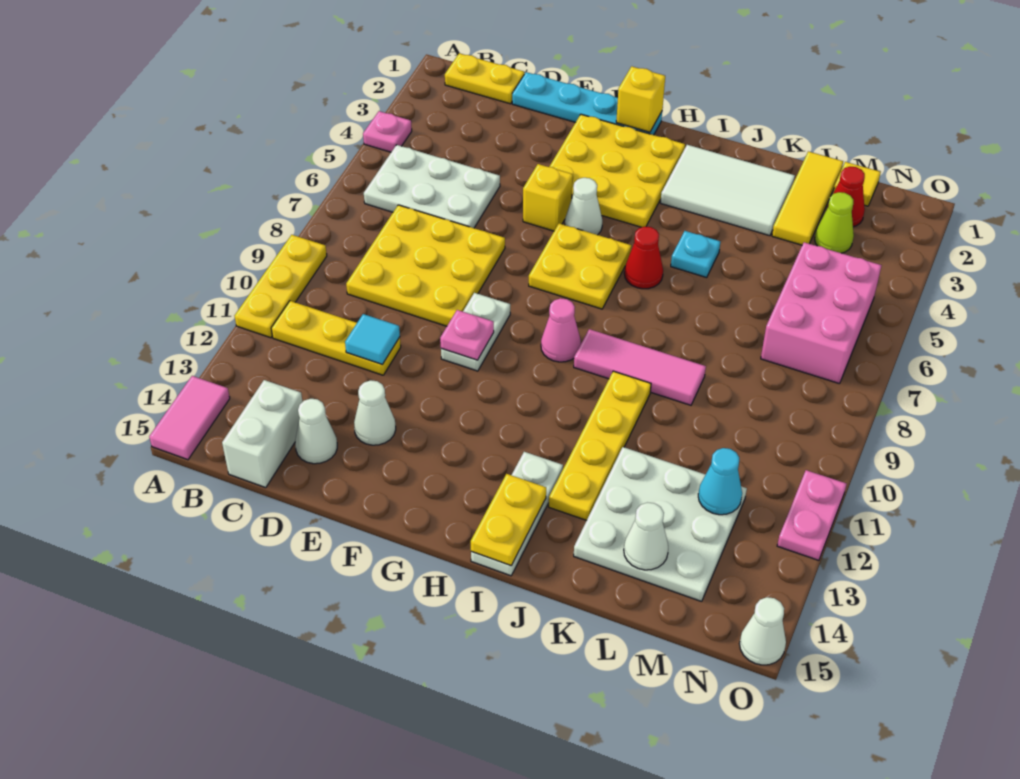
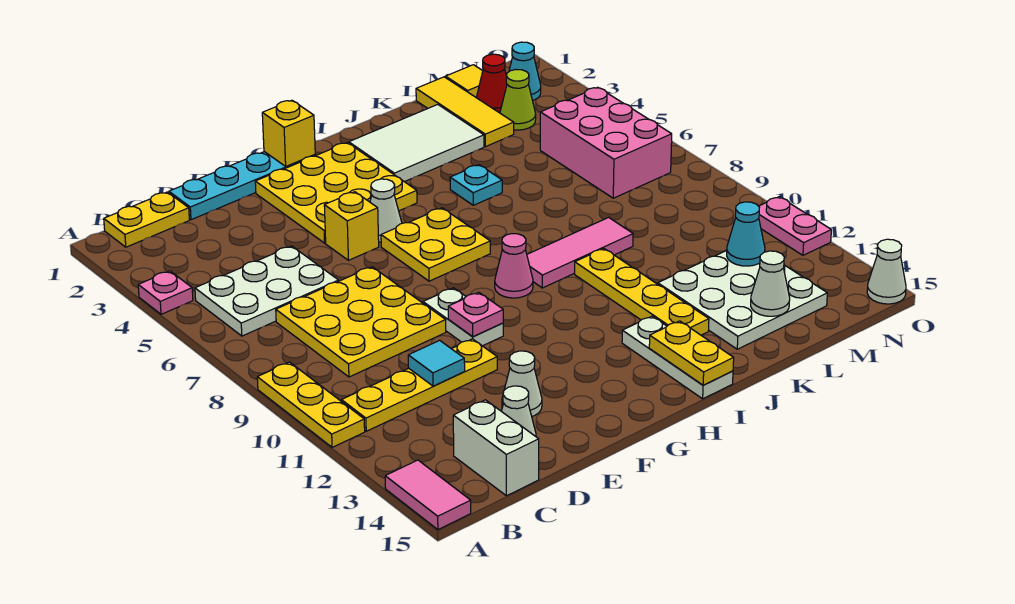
yellow 1x3 plate [271,301,401,375] -> yellow 1x4 plate [342,339,497,431]
red 1x1 cone [624,226,663,289] -> none
none -> cyan 1x1 cone [509,42,541,101]

